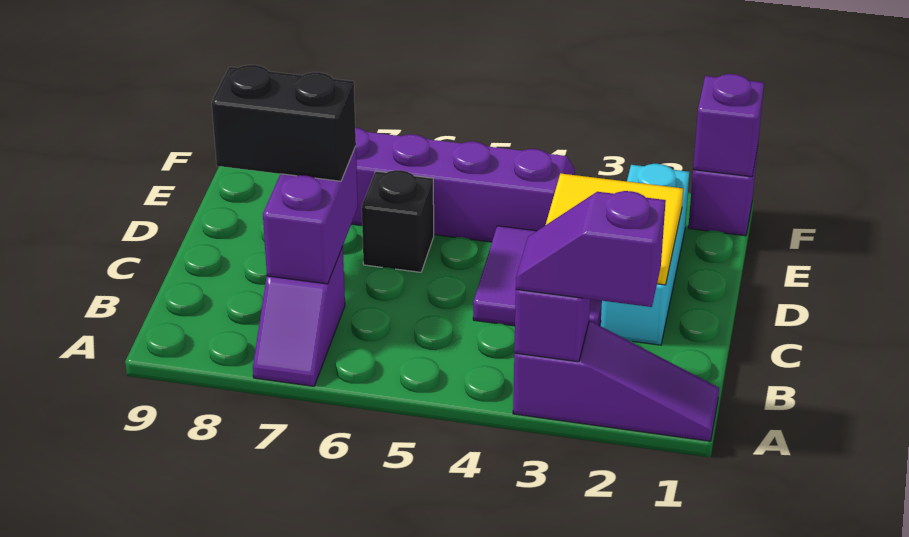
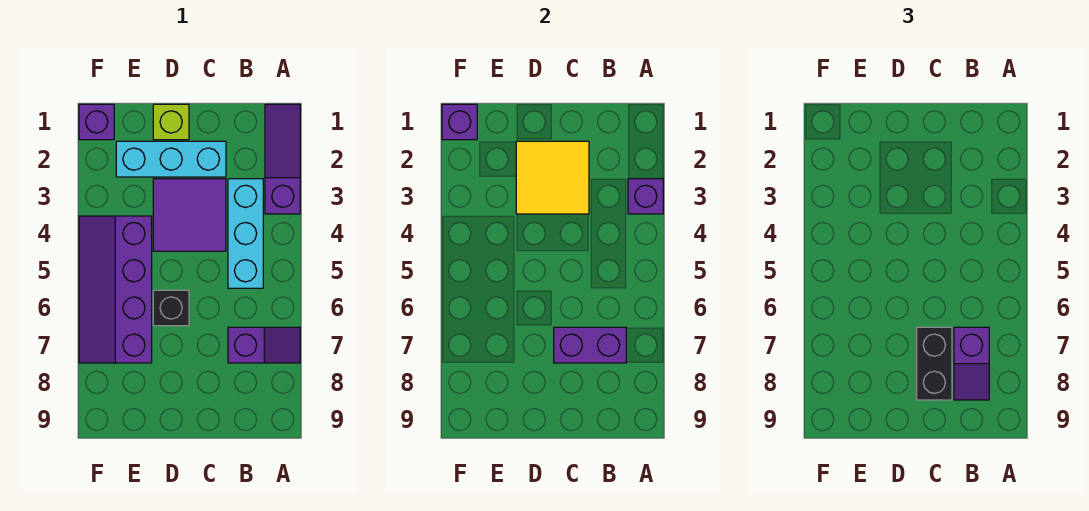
purple 1x2 slope [516,191,666,307] -> purple 1x2 slope moved to [954,327,989,400]
none -> cyan 1x3 brick [228,179,263,288]
none -> lime 1x1 brick [153,104,189,140]

